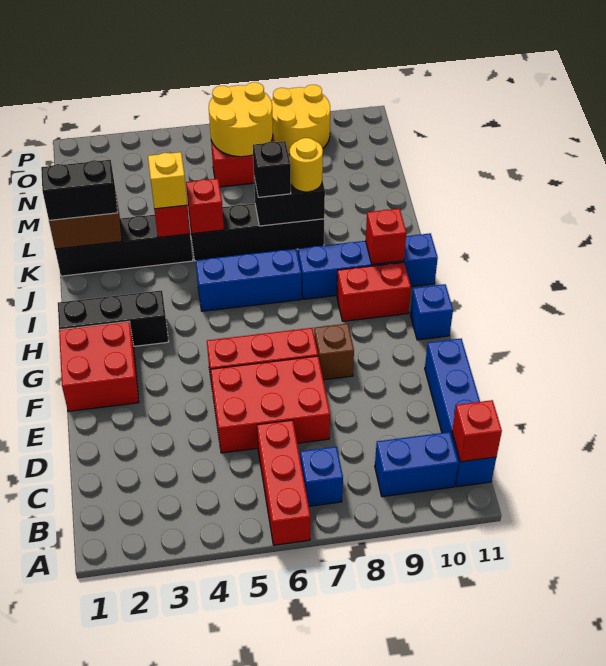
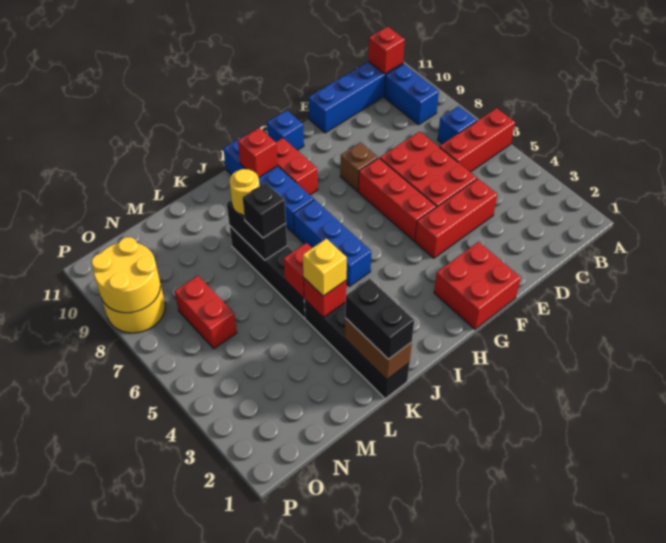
none -> red 1x3 brick [415,179,497,258]
black 1x3 brick [58,290,169,346] -> none
yellow 2x2 round brick [209,82,273,157] -> yellow 2x2 round brick moved to [92,237,160,313]

